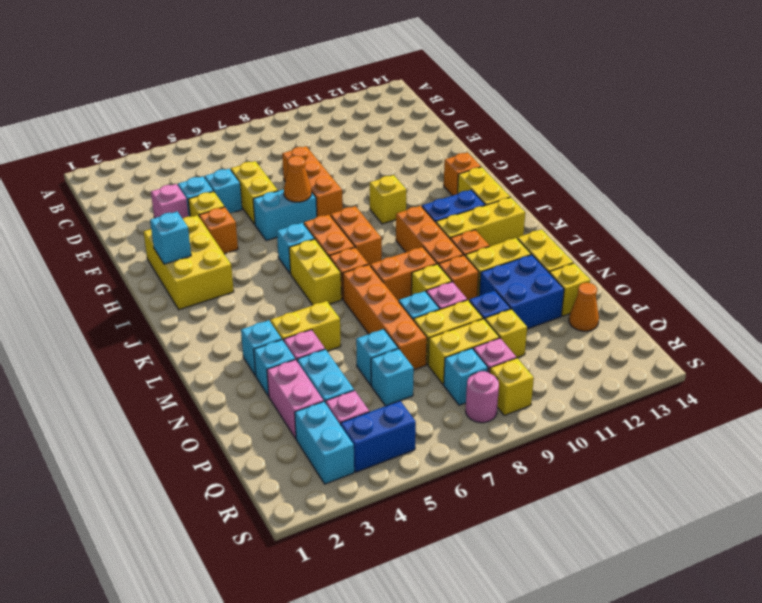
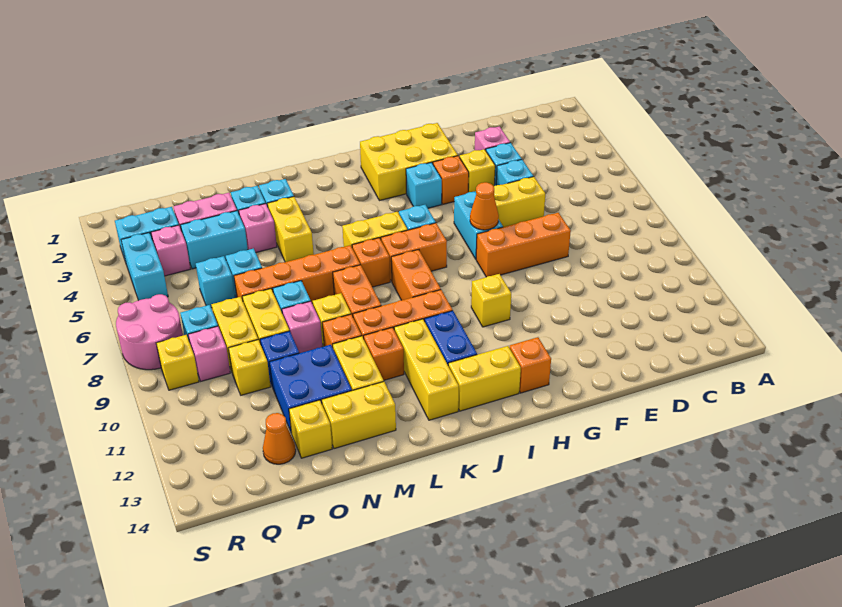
cyan 1x1 brick [150,212,191,264] -> cyan 1x1 brick moved to [406,162,442,208]
orange 1x2 brick [331,206,382,265] -> orange 1x2 brick turned to [391,250,441,300]
blue 1x2 brick [341,401,416,472] -> cyan 1x2 brick [121,233,168,300]
pink 1x1 round brick [466,371,499,423] -> pink 2x2 round brick [116,294,183,370]

